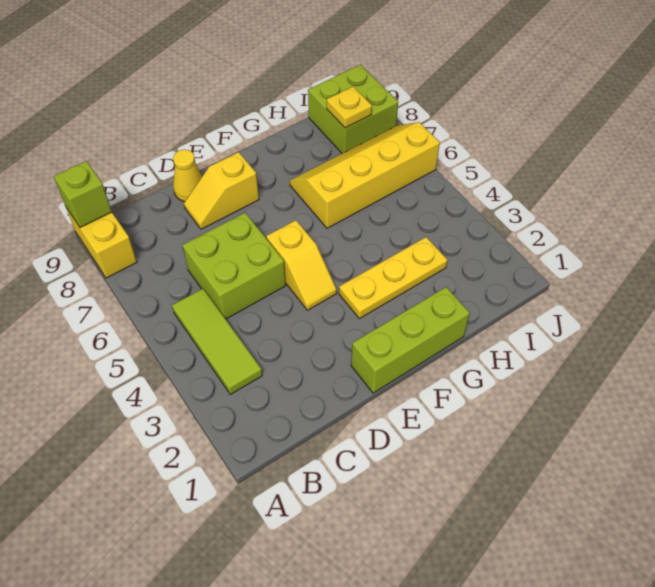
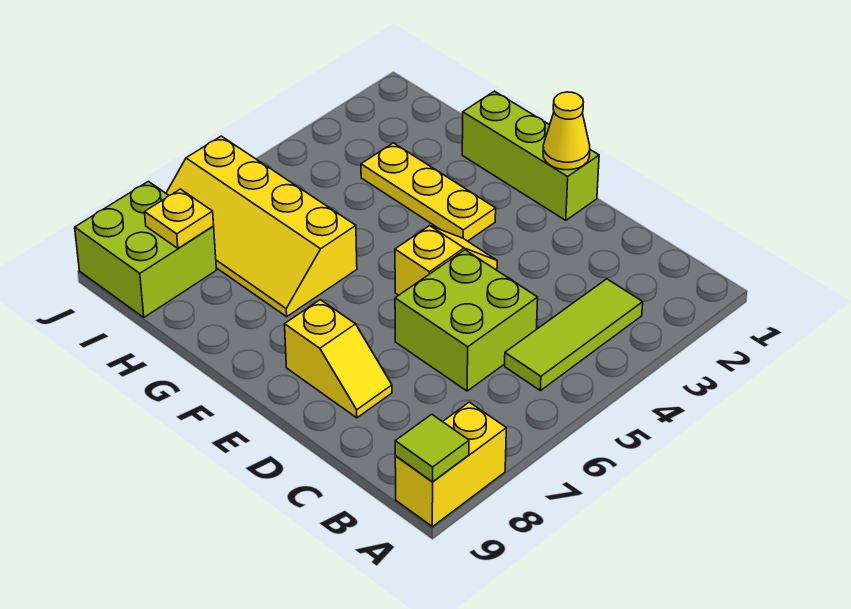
lime 1x1 brick [54,161,112,227] -> lime 1x1 tile [395,414,469,482]
yellow 1x1 cone [173,150,202,202] -> yellow 1x1 cone moved to [543,92,590,170]

